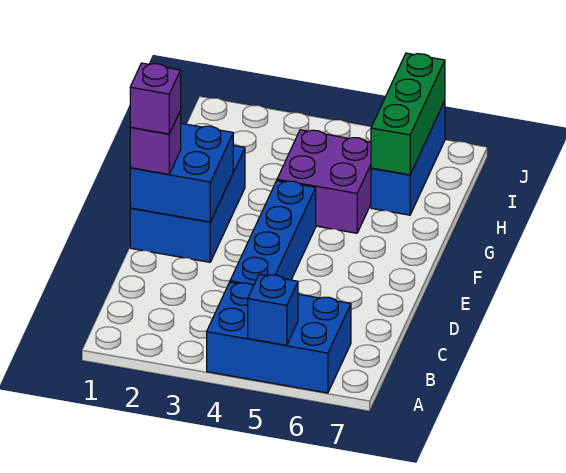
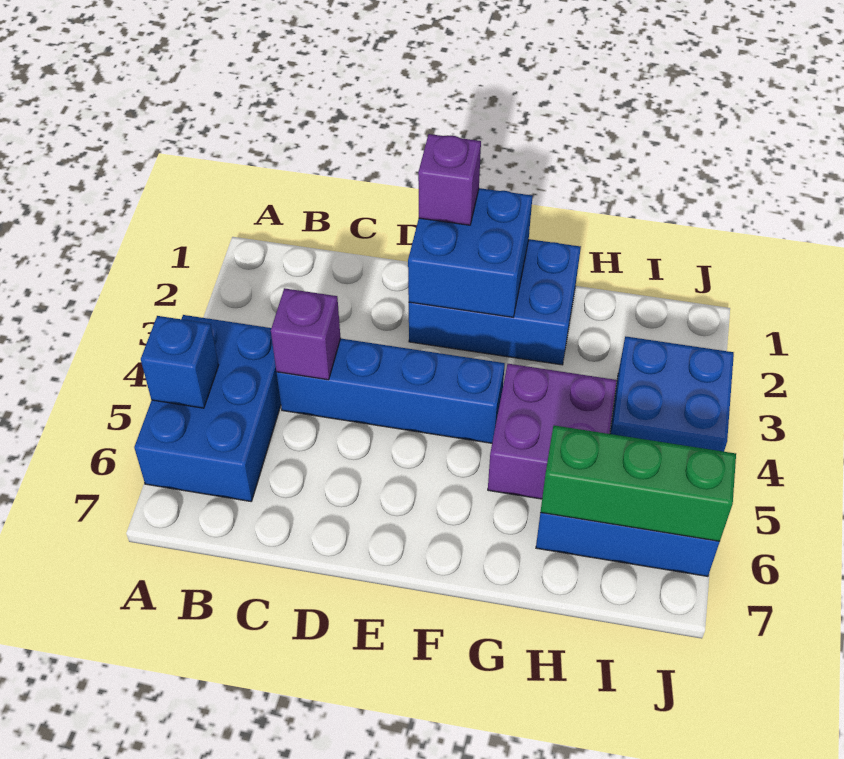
purple 1x1 brick [130,63,181,134] -> purple 1x1 brick moved to [271,288,341,380]
none -> blue 2x2 brick [610,336,734,452]

